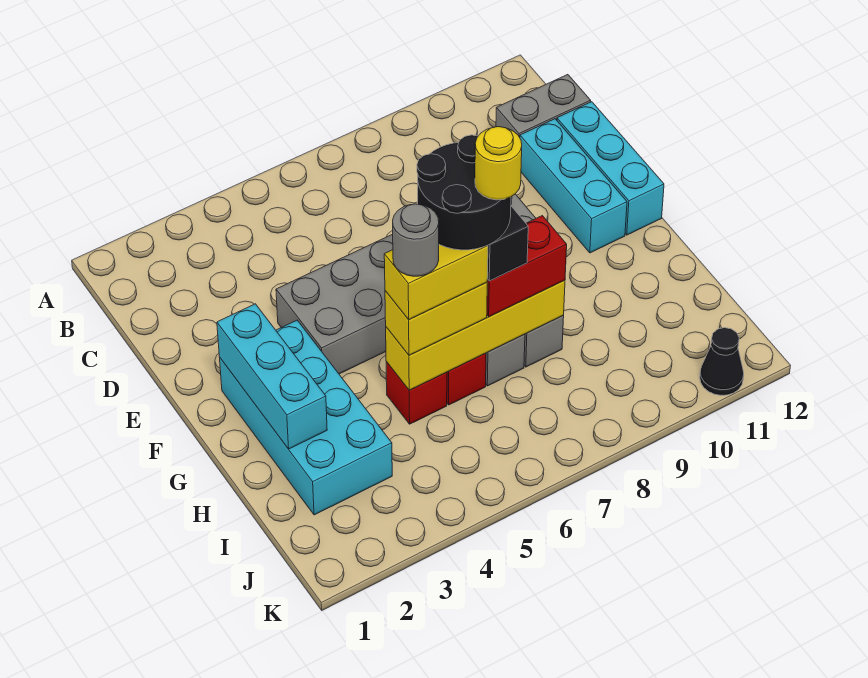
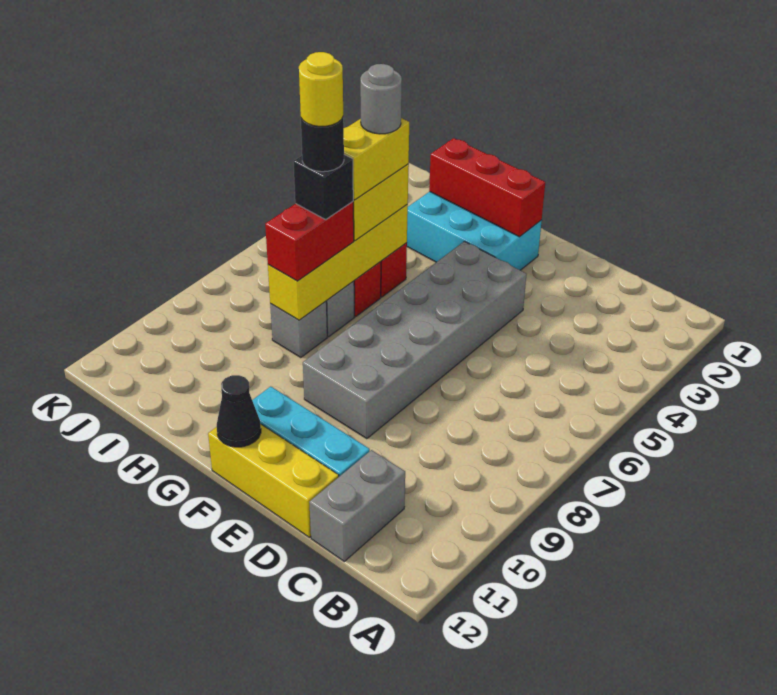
cyan 1x3 brick [557,102,664,235] -> yellow 1x3 brick [208,424,339,537]
cyan 2x4 brick [220,320,392,515] -> cyan 2x3 brick [407,192,542,270]
cyan 1x3 brick [217,304,327,449] -> red 1x3 brick [429,138,545,237]
black 2x2 round brick [417,135,511,250] -> black 1x1 round brick [301,118,344,172]
black 1x1 cone [700,328,744,395] -> black 1x1 cone moved to [217,375,261,447]

